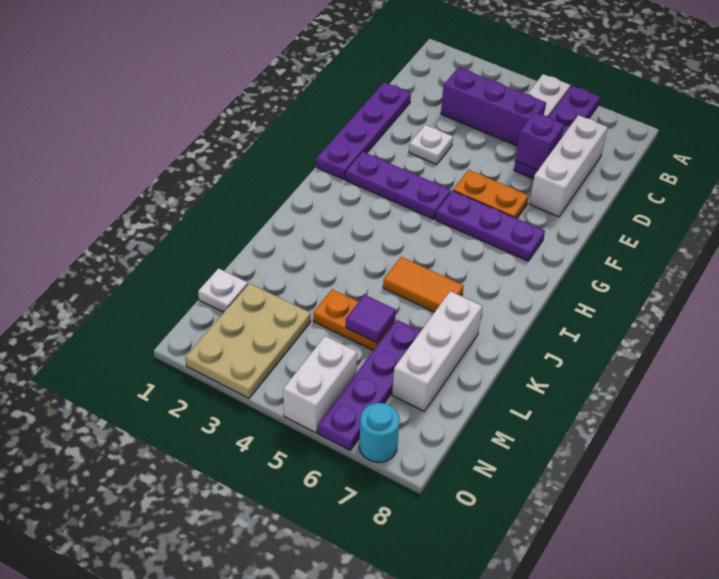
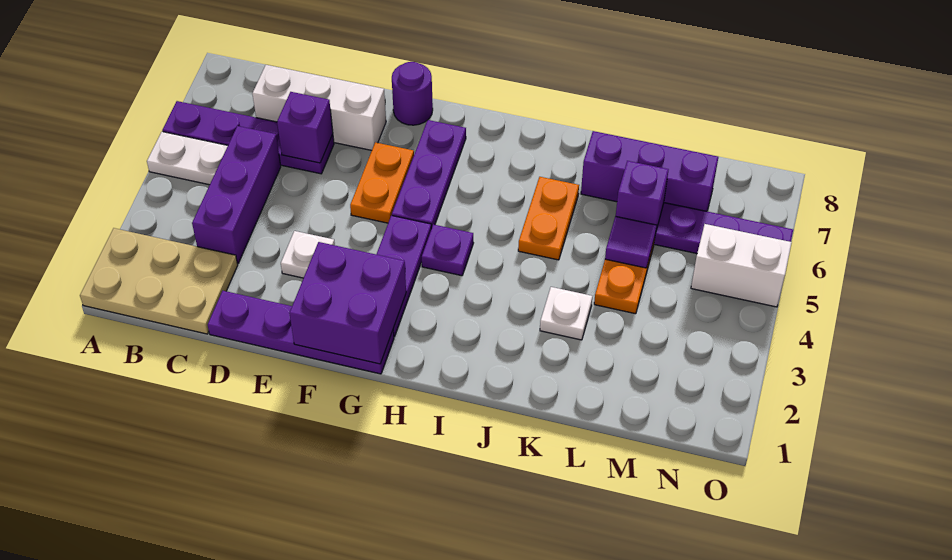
none -> purple 2x2 brick [289,242,406,364]
none -> purple 1x1 round brick [392,62,433,125]
none -> purple 1x1 plate [422,224,473,276]
orange 1x2 tile [383,257,464,312] -> orange 1x2 plate [518,177,579,260]
white 1x3 brick [392,291,482,412] -> purple 1x3 brick [581,131,718,211]
none -> purple 1x1 brick [616,161,669,230]
white 1x1 plate [198,268,248,312] -> white 1x1 plate moved to [540,287,592,340]
tan 2x3 plate [185,283,311,398] -> tan 2x3 plate moved to [80,228,238,334]
cyan 1x1 round brick [359,403,400,462] -> none

